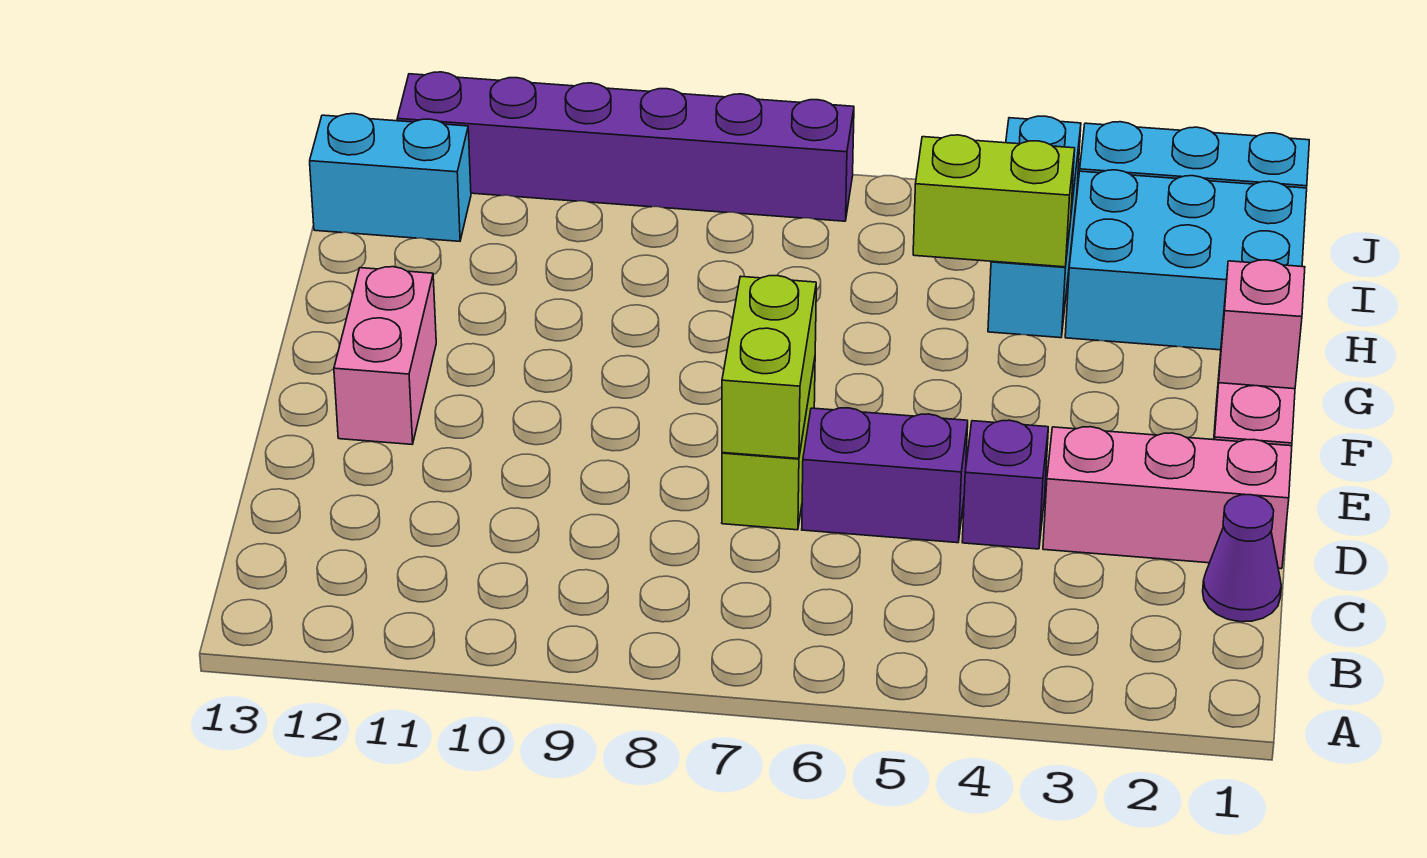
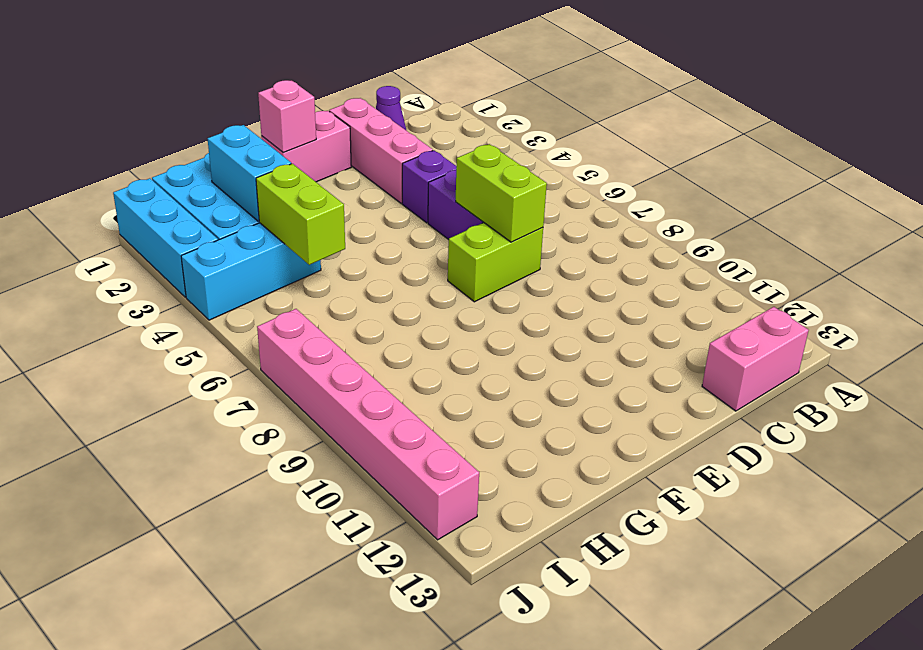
lime 1x2 brick [722,276,816,459] -> lime 1x2 brick turned to [456,144,547,242]
pink 1x2 brick [334,267,436,444] -> pink 1x2 brick moved to [702,307,809,411]
cyan 1x2 brick [310,114,471,241] -> cyan 1x2 brick moved to [208,125,291,221]
purple 1x6 brick [397,72,854,221] -> pink 1x6 brick [257,309,479,540]

